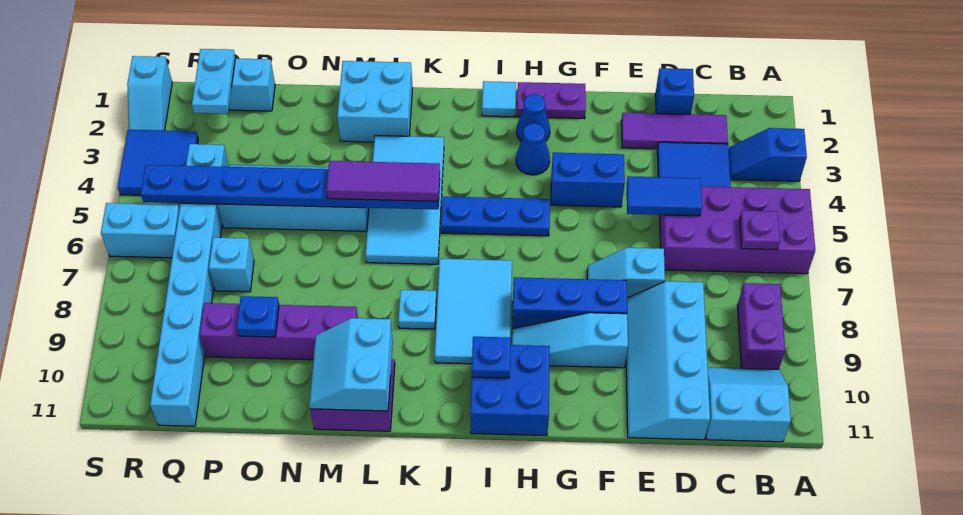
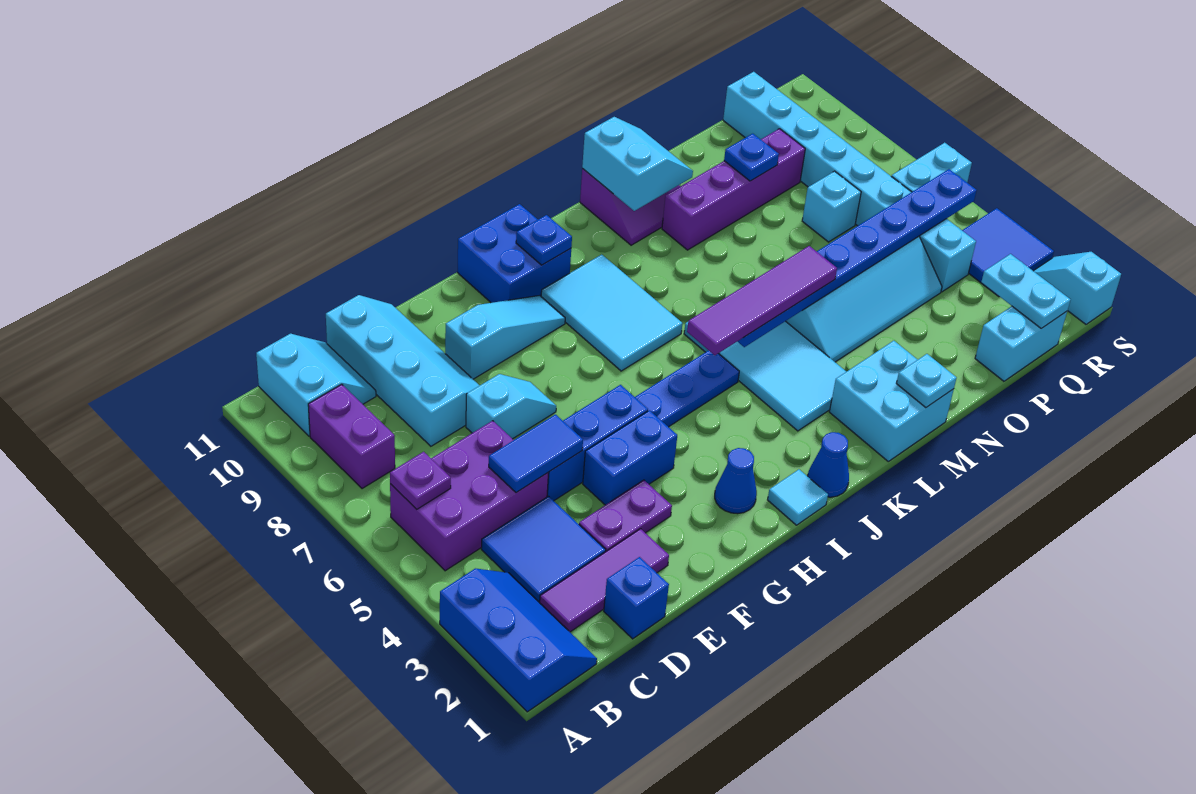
blue 1x2 slope [728,128,807,181] -> blue 2x3 slope [440,569,597,712]
purple 2x4 brick [660,187,815,274] -> purple 2x3 brick [390,421,548,571]
cyan 2x2 slope [706,368,791,442] -> cyan 2x2 slope turned to [256,334,376,436]
blue 1x3 brick [512,277,627,329] -> blue 1x3 brick moved to [547,385,648,501]
purple 1x2 plate [517,82,586,119] -> purple 1x2 plate moved to [579,480,672,551]
blue 1x1 cone [516,123,550,175] -> blue 1x1 cone moved to [808,432,849,497]
purple 1x3 tile [326,161,440,201] -> purple 1x4 tile [687,246,837,355]
cyan 1x1 plate [398,290,436,329] -> cyan 1x1 plate moved to [896,354,956,408]

